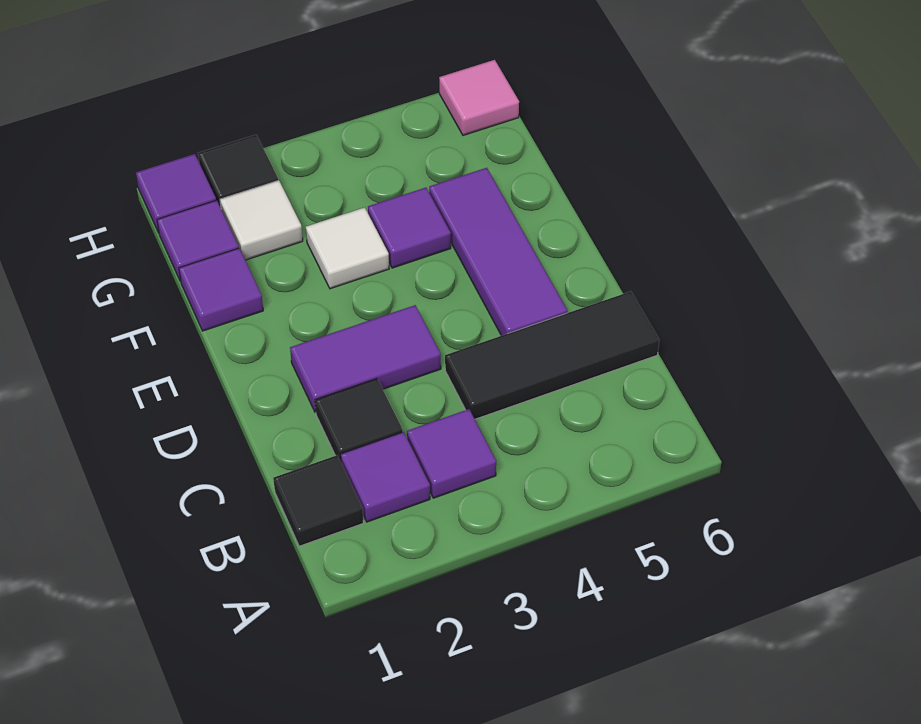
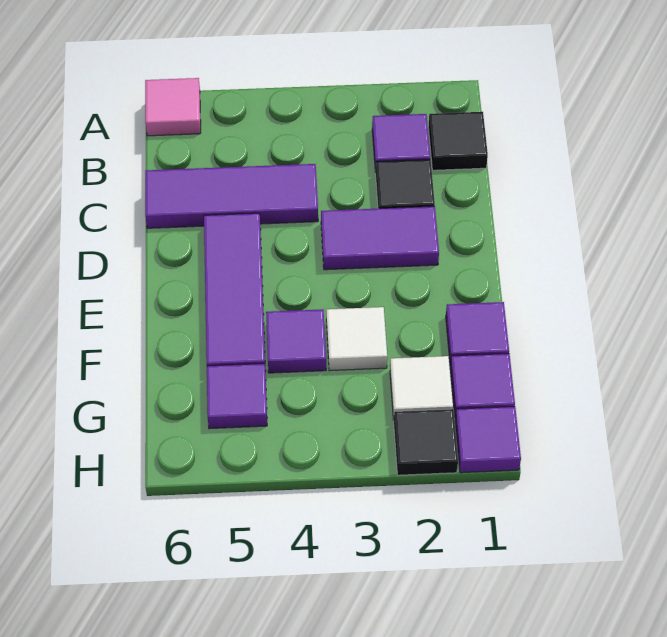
purple 1x1 tile [407,409,496,498] -> purple 1x1 tile moved to [207,364,267,429]
black 1x3 tile [445,291,659,419] -> purple 1x3 tile [145,164,318,228]
pink 1x1 tile [439,60,519,135] -> pink 1x1 tile moved to [145,78,201,136]

